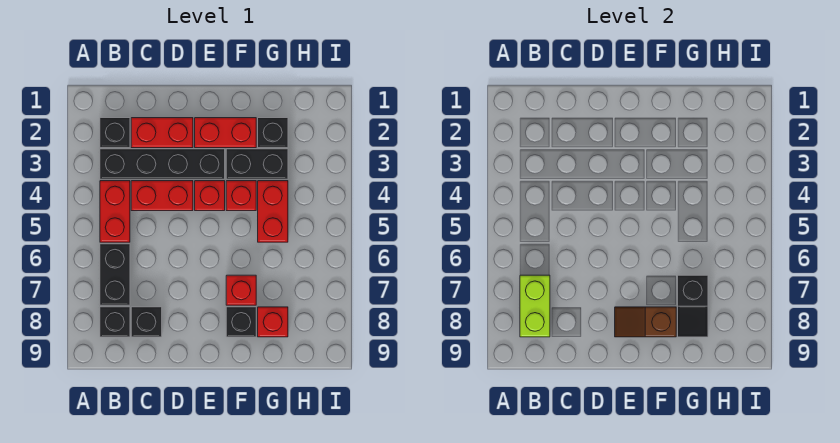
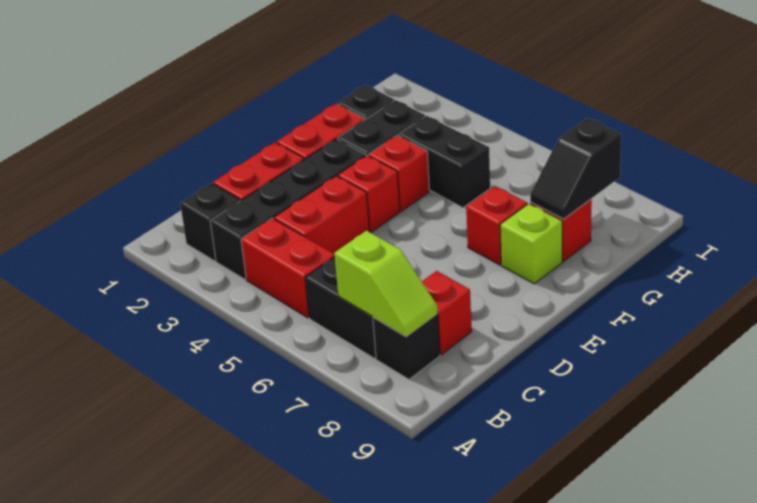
lime 1x2 brick [520,275,550,337] -> lime 1x2 slope [334,231,438,336]
black 1x1 brick [131,307,162,337] -> red 1x1 brick [422,271,472,355]
brown 1x2 slope [615,307,676,337] -> none
black 1x1 brick [226,307,256,337] -> lime 1x1 brick [500,204,562,284]
red 1x2 brick [258,181,288,242] -> black 1x2 brick [399,116,490,208]
black 1x2 slope [678,275,708,337] -> black 1x2 slope turned to [530,118,621,219]

